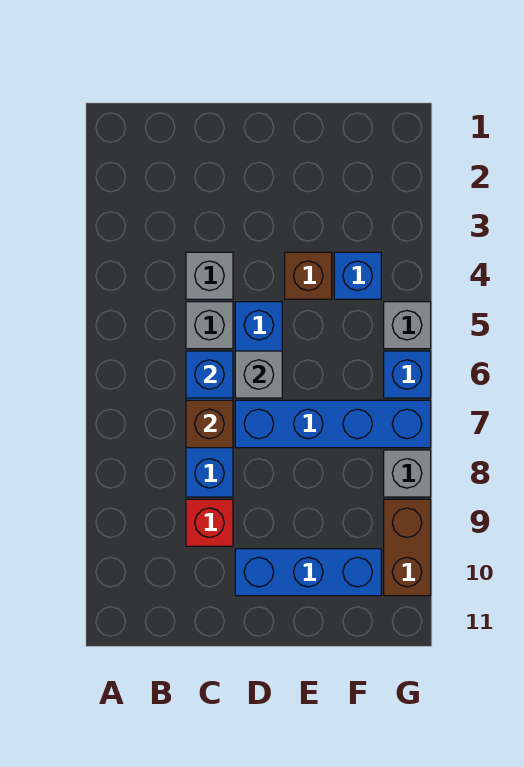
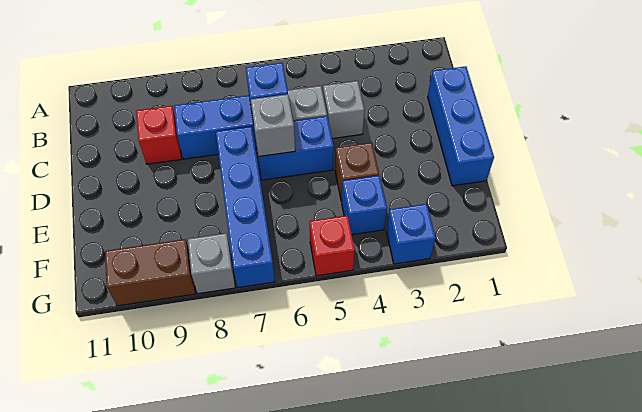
brown 1x1 brick [186,400,233,448] -> none
blue 1x3 brick [235,549,381,596] -> blue 1x3 brick moved to [428,66,494,186]
grey 1x1 brick [384,302,431,349] -> red 1x1 brick [310,216,355,276]
blue 1x1 brick [384,351,431,398] -> blue 1x1 brick moved to [386,204,436,264]

